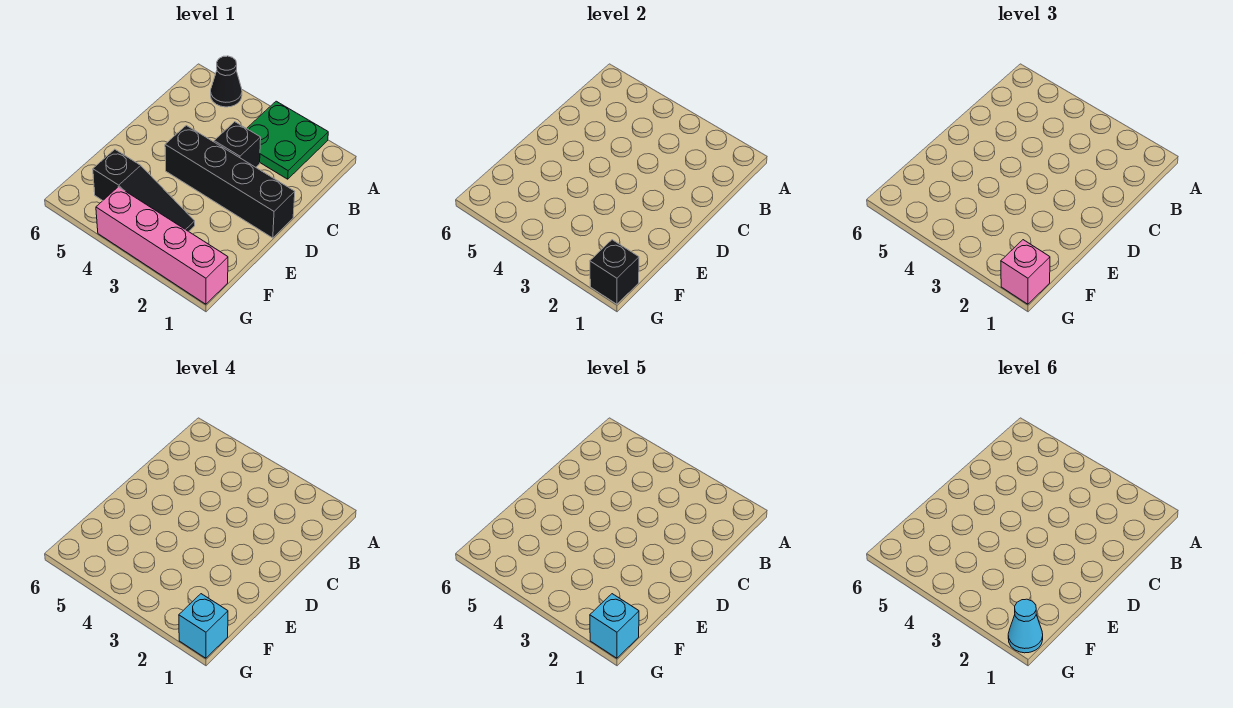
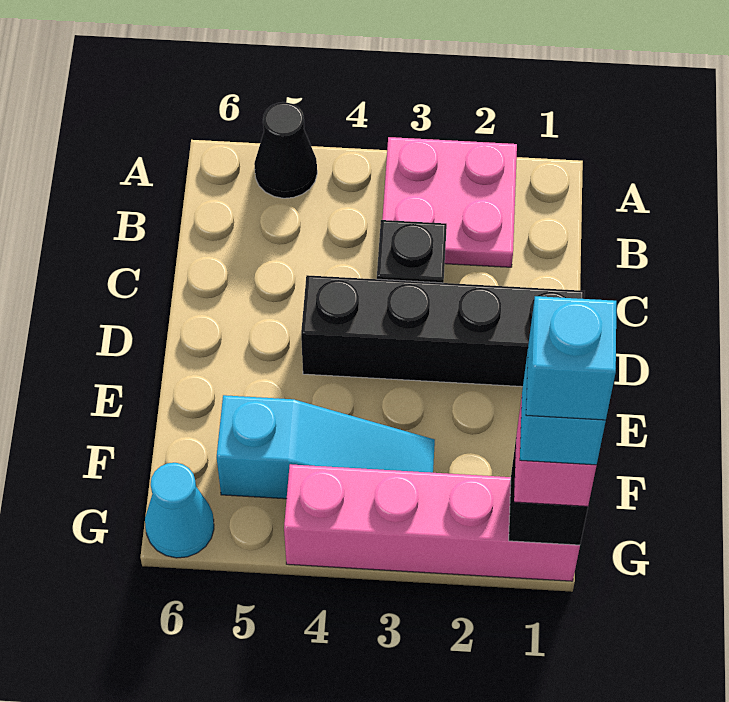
green 2x2 plate [247,101,328,179] -> pink 2x2 plate [382,137,517,267]
black 1x3 slope [93,149,195,231] -> cyan 1x3 slope [217,395,435,499]
cyan 1x1 cone [1008,599,1043,653] -> cyan 1x1 cone moved to [145,463,214,558]

